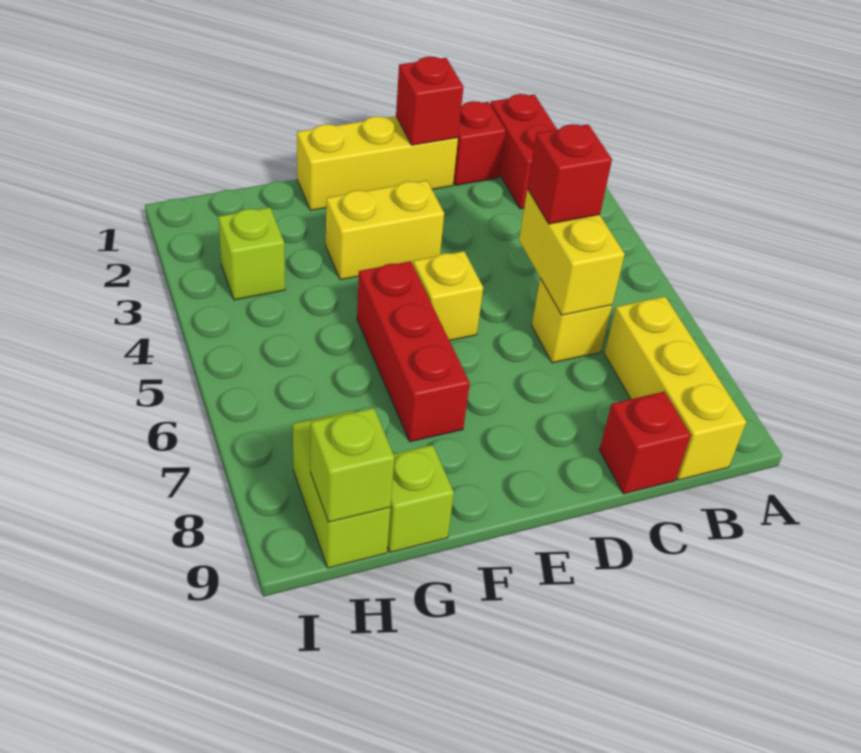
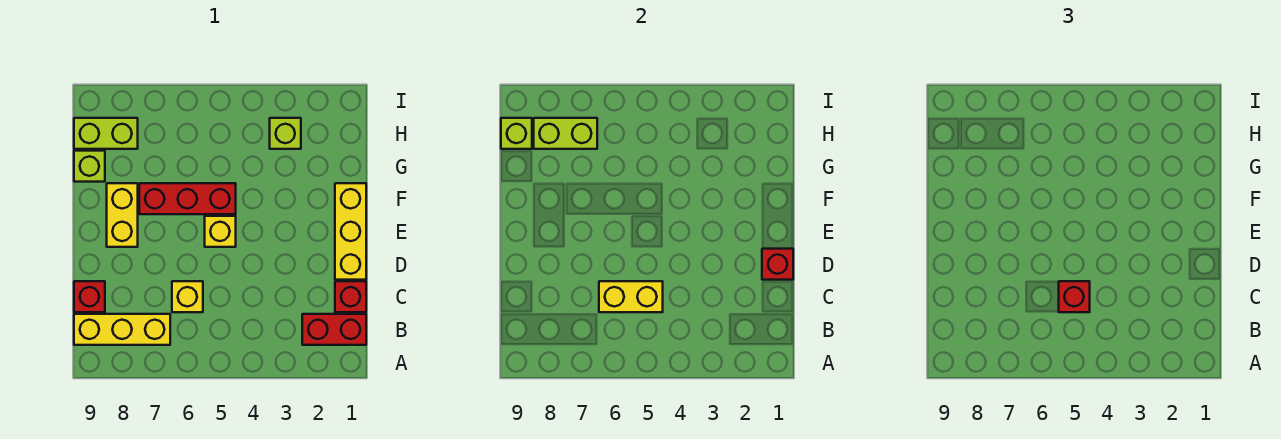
yellow 1x2 brick [326,181,444,280] -> yellow 1x2 brick moved to [107,183,138,247]
none -> lime 1x2 brick [534,118,597,149]

